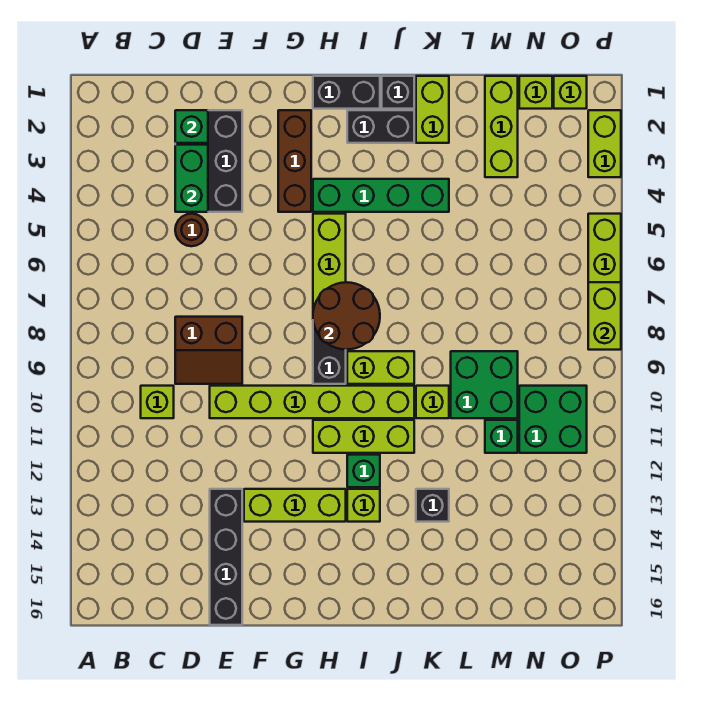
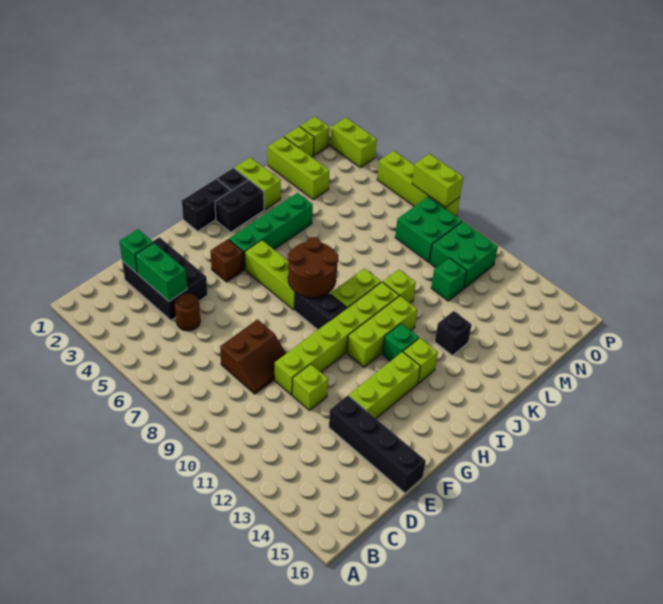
lime 1x1 brick [141,386,174,418] -> lime 1x1 brick moved to [292,364,328,411]
brown 1x3 brick [278,110,311,212] -> brown 1x1 brick [210,239,244,282]
green 2x2 brick [451,351,518,418] -> green 2x2 brick moved to [395,197,462,262]

